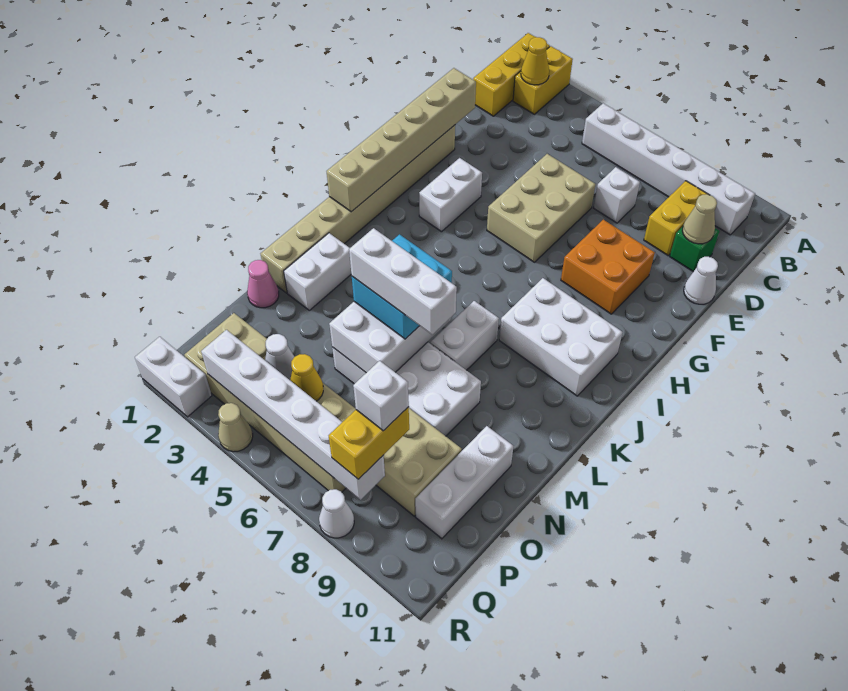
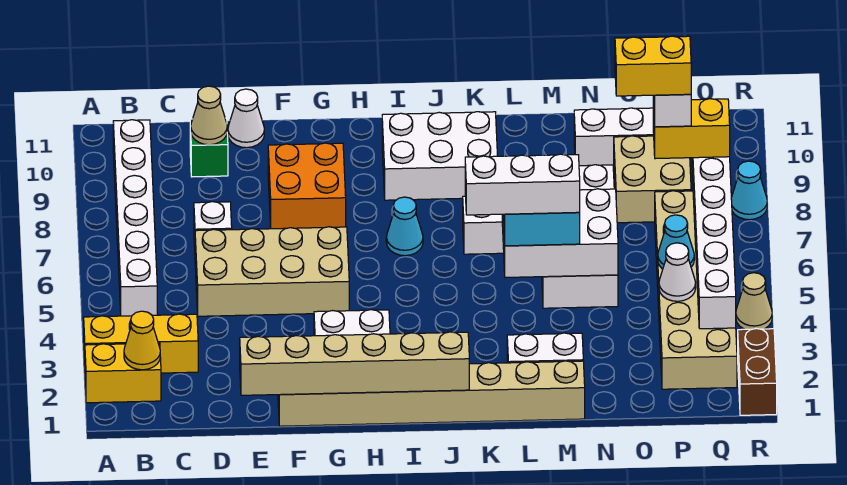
yellow 1x3 brick [473,33,550,116] -> yellow 1x3 brick moved to [84,314,198,373]
yellow 1x2 brick [644,181,709,256] -> yellow 1x2 brick moved to [615,36,691,96]
tan 2x3 brick [487,154,596,262] -> tan 2x4 brick [195,227,349,316]
none -> cyan 1x1 cone [386,197,423,256]
white 2x3 brick [499,278,623,396] -> white 2x3 brick turned to [382,112,497,200]
white 1x3 brick [349,228,457,334] -> white 1x3 brick turned to [465,154,580,215]
pink 1x1 cone [247,260,279,308] -> none
yellow 1x1 cone [290,354,323,401] -> cyan 1x1 cone [658,215,694,269]
white 1x2 brick [135,337,212,417] -> brown 1x2 brick [738,329,777,415]
white 1x1 cone [319,489,354,538] -> cyan 1x1 cone [731,161,767,220]

